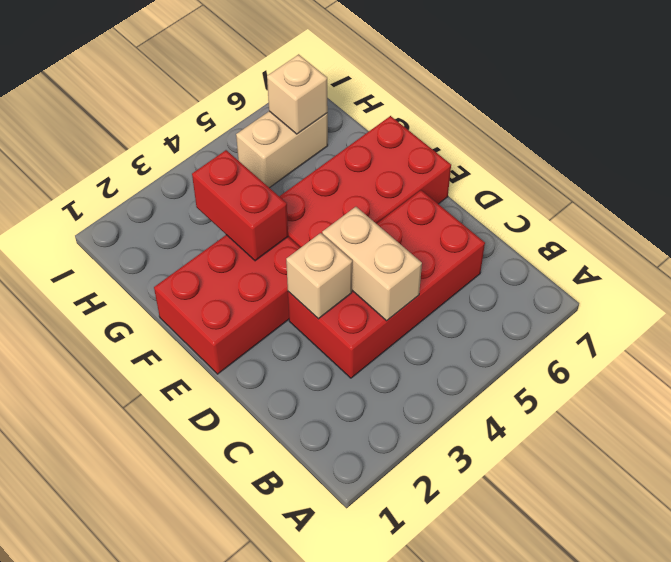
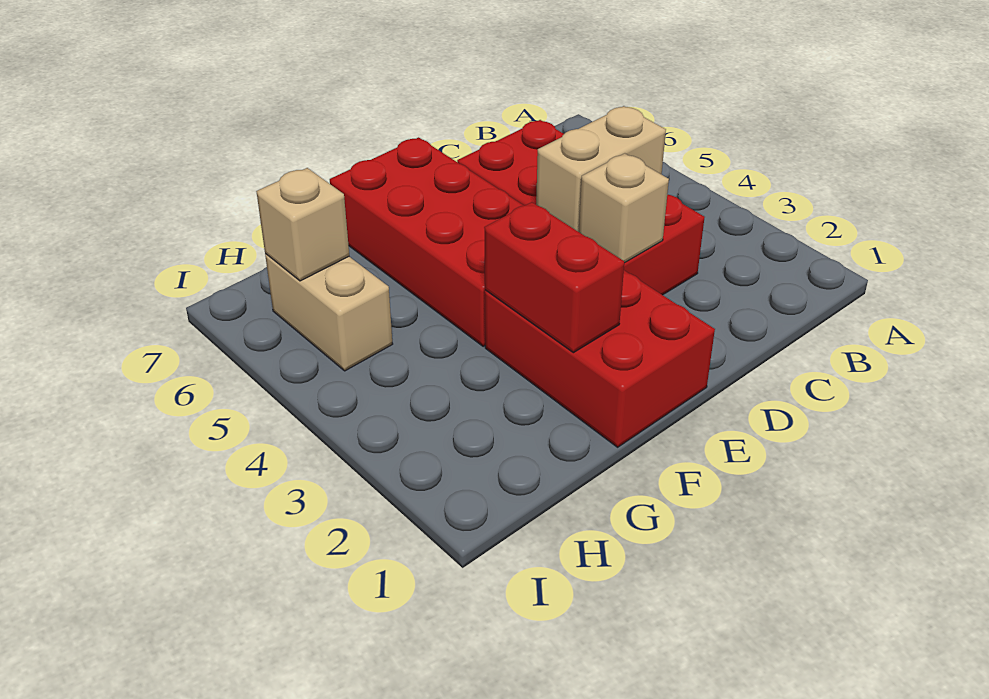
red 1x2 brick [192,150,288,261] -> red 1x2 brick turned to [484,202,624,353]

